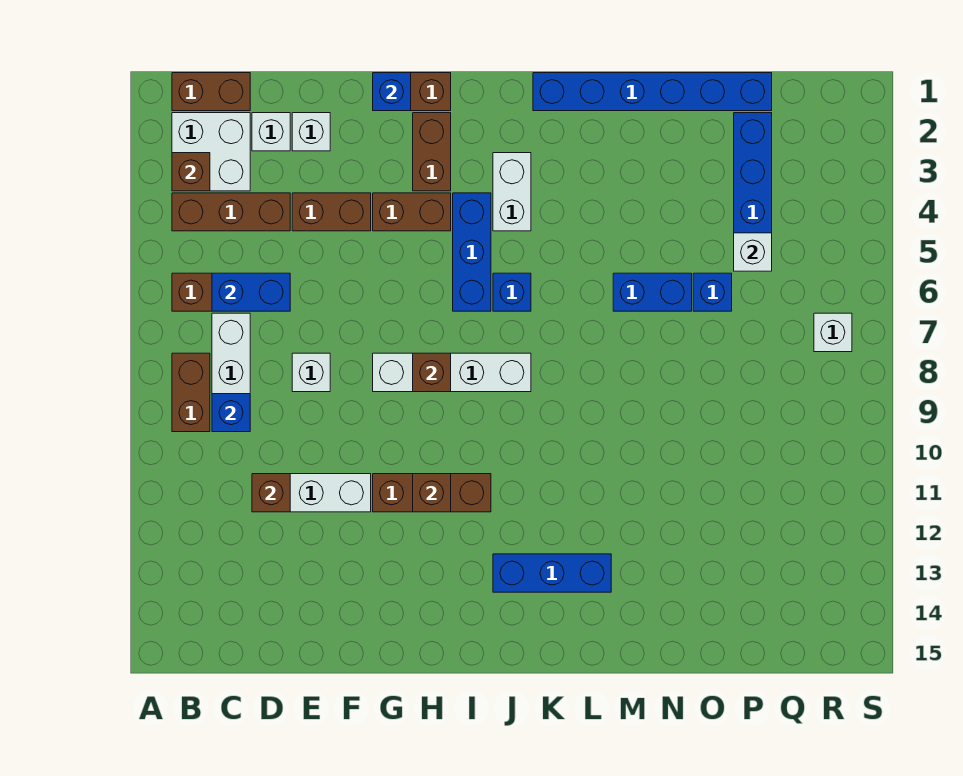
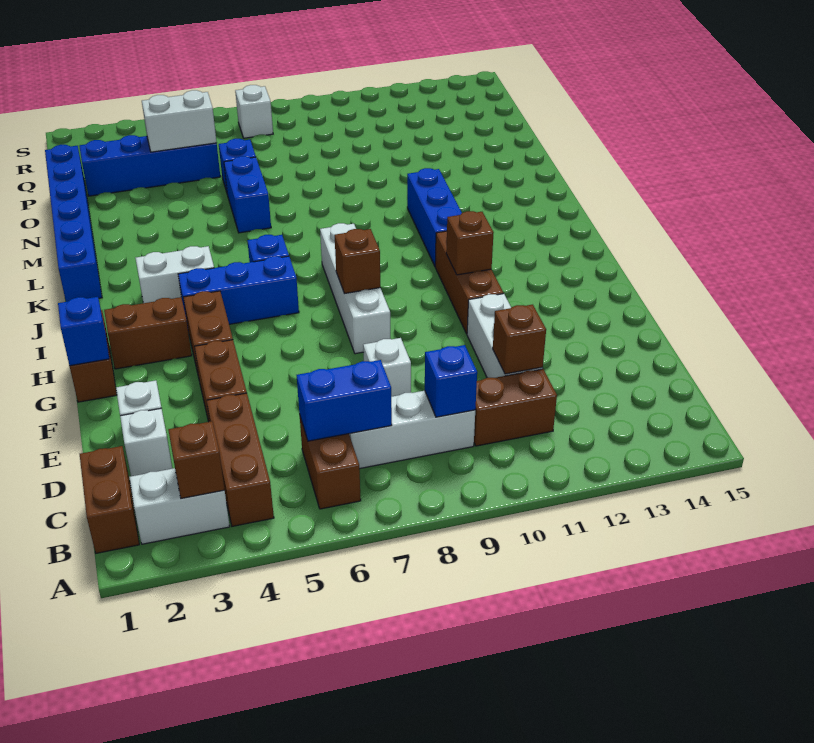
white 2x2 brick [172,113,250,191] -> white 1x2 brick [129,468,230,544]
brown 1x2 brick [172,353,210,432] -> brown 1x2 brick moved to [474,369,557,446]
blue 1x2 brick [212,273,290,311] -> blue 1x2 brick turned to [297,360,392,441]
blue 1x3 brick [493,554,611,592] -> blue 1x3 brick moved to [407,168,462,266]
white 1x1 brick [734,233,772,271] -> white 1x2 brick [142,90,217,152]

